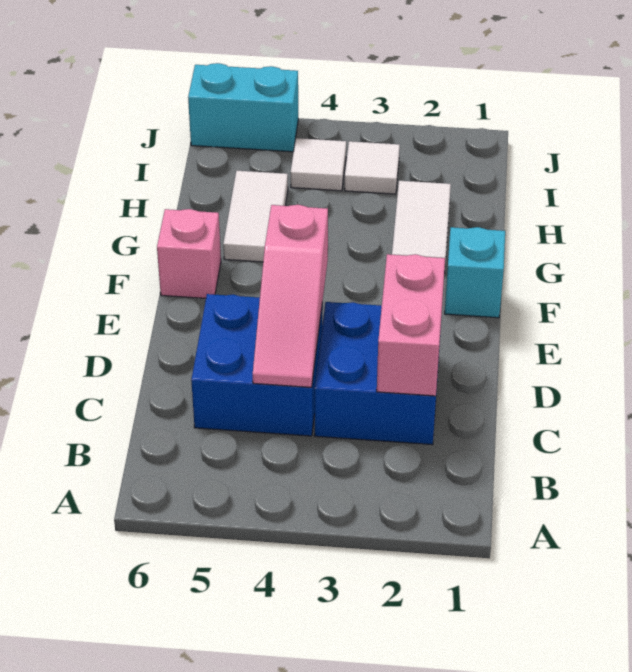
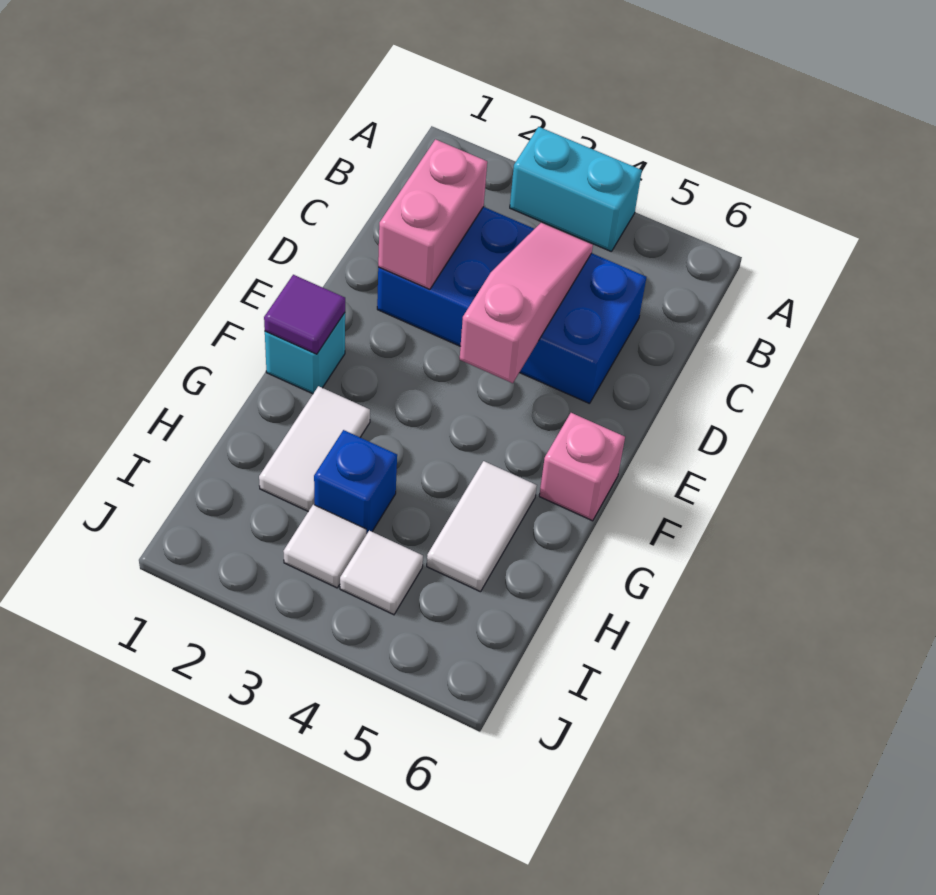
none -> purple 1x1 tile [264,275,345,354]
none -> blue 1x1 brick [314,430,397,534]
cyan 1x2 brick [188,63,298,152] -> cyan 1x2 brick moved to [510,127,642,252]

